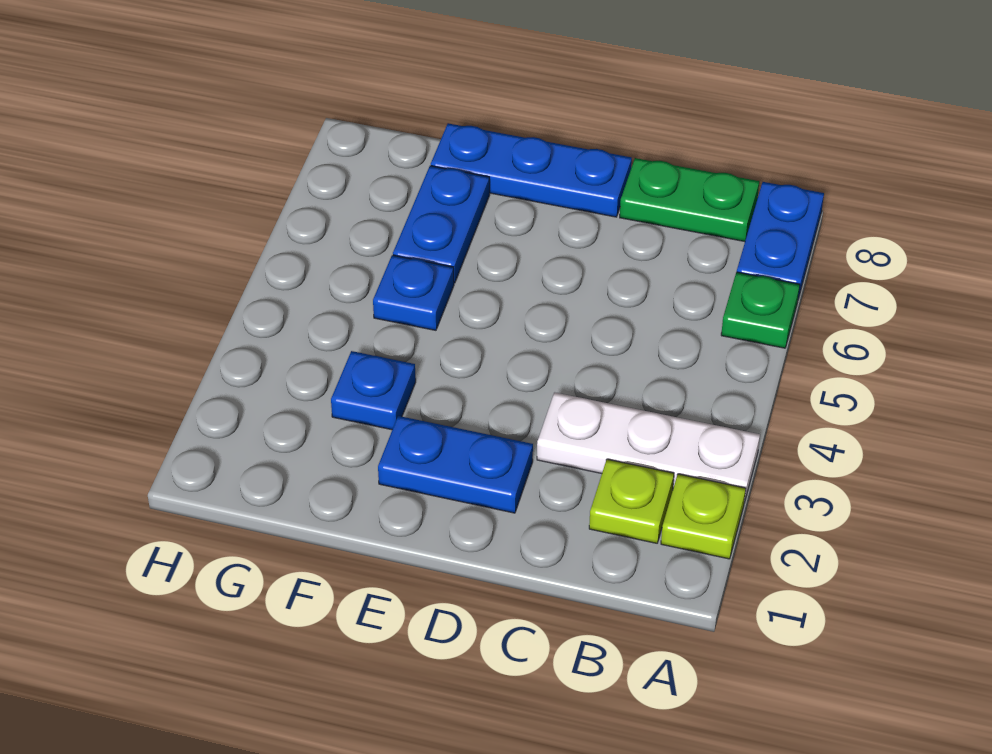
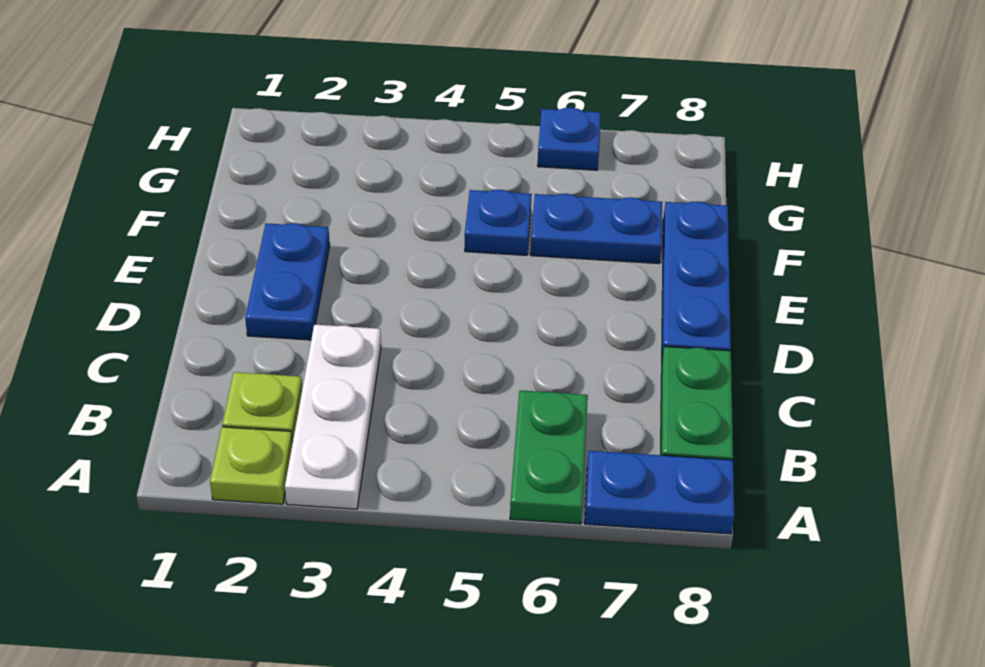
green 1x1 plate [721,272,800,348] -> green 1x2 plate [510,390,588,524]
blue 1x1 plate [331,351,416,430] -> blue 1x1 plate moved to [538,108,601,170]

